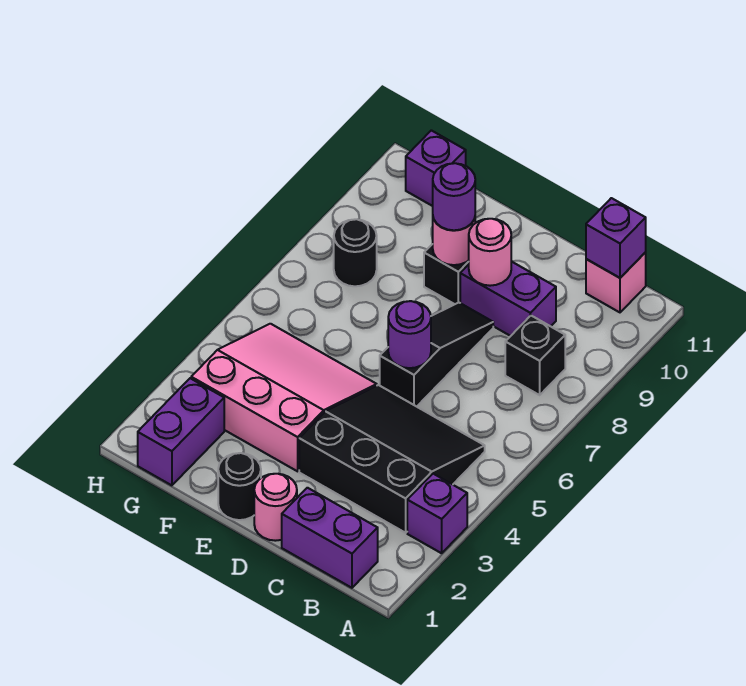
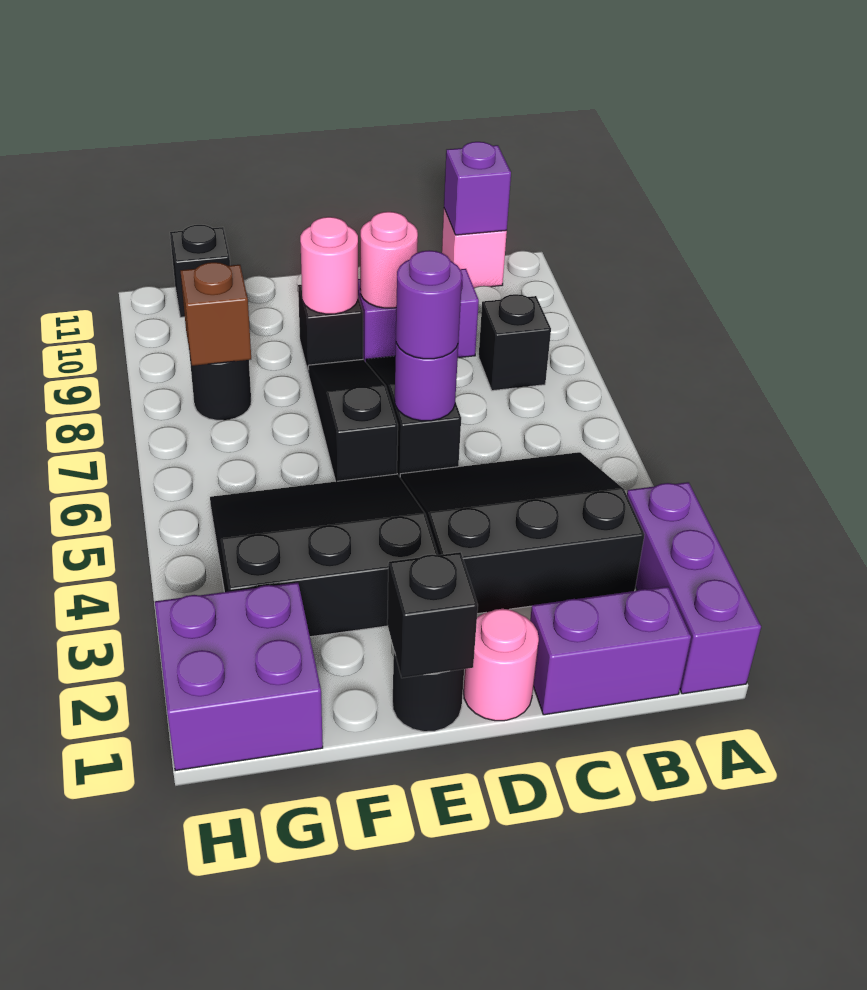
purple 1x1 brick [407,474,467,553] -> purple 1x3 brick [627,482,761,694]
none -> black 1x1 brick [387,552,478,678]
pink 3x3 slope [191,324,377,471] -> black 3x3 slope [210,474,438,637]
none -> black 1x3 slope [308,360,398,482]
purple 1x1 round brick [433,163,475,230] -> purple 1x1 round brick moved to [396,250,462,359]
purple 1x2 brick [138,378,224,485] -> purple 2x2 brick [155,583,323,771]
none -> brown 1x1 brick [180,262,251,366]
purple 1x1 brick [406,130,466,206] -> black 1x1 brick [170,225,230,317]

